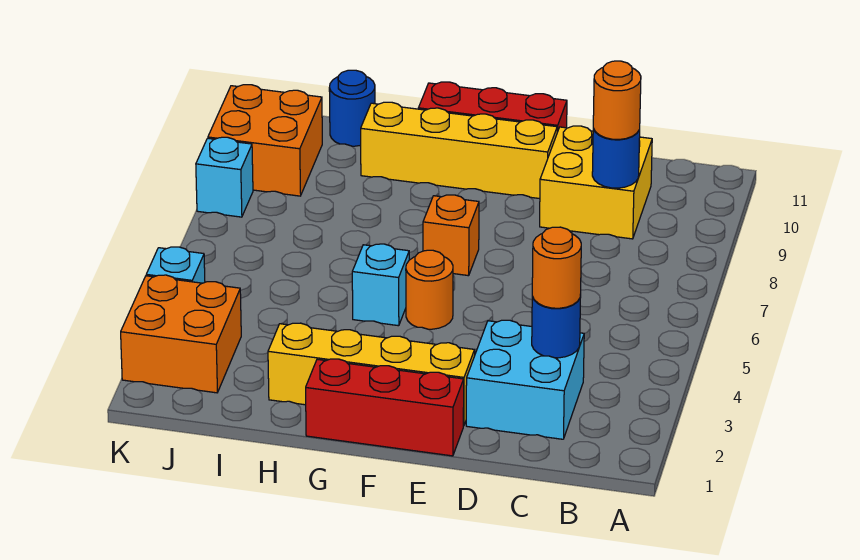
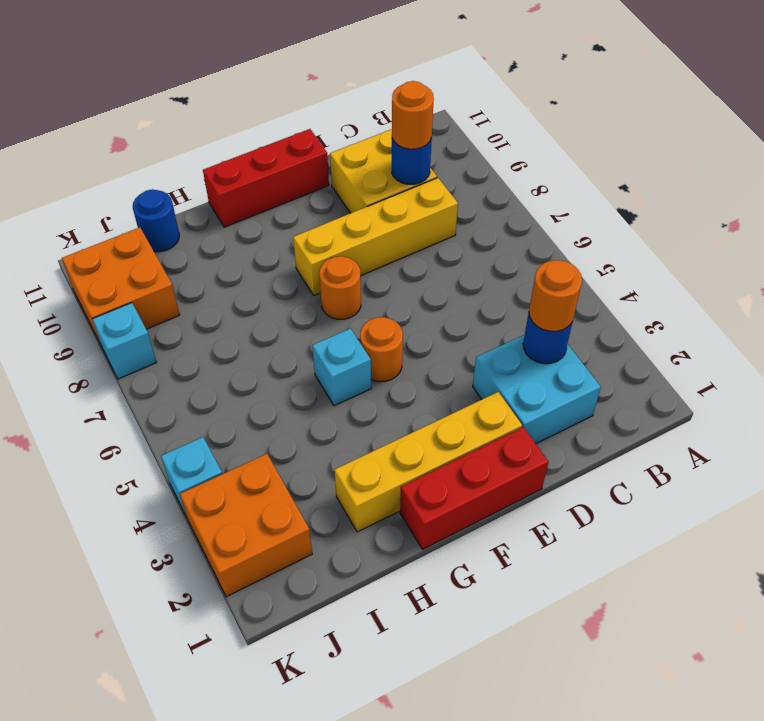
yellow 1x4 brick [361,102,557,199] -> yellow 1x4 brick moved to [293,178,458,295]
orange 1x1 brick [423,195,479,276] -> orange 1x1 round brick [319,256,361,319]

